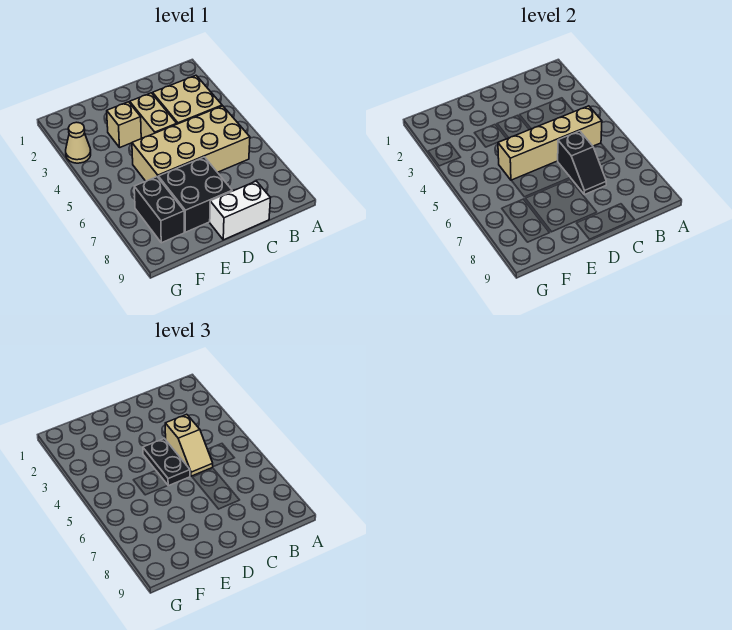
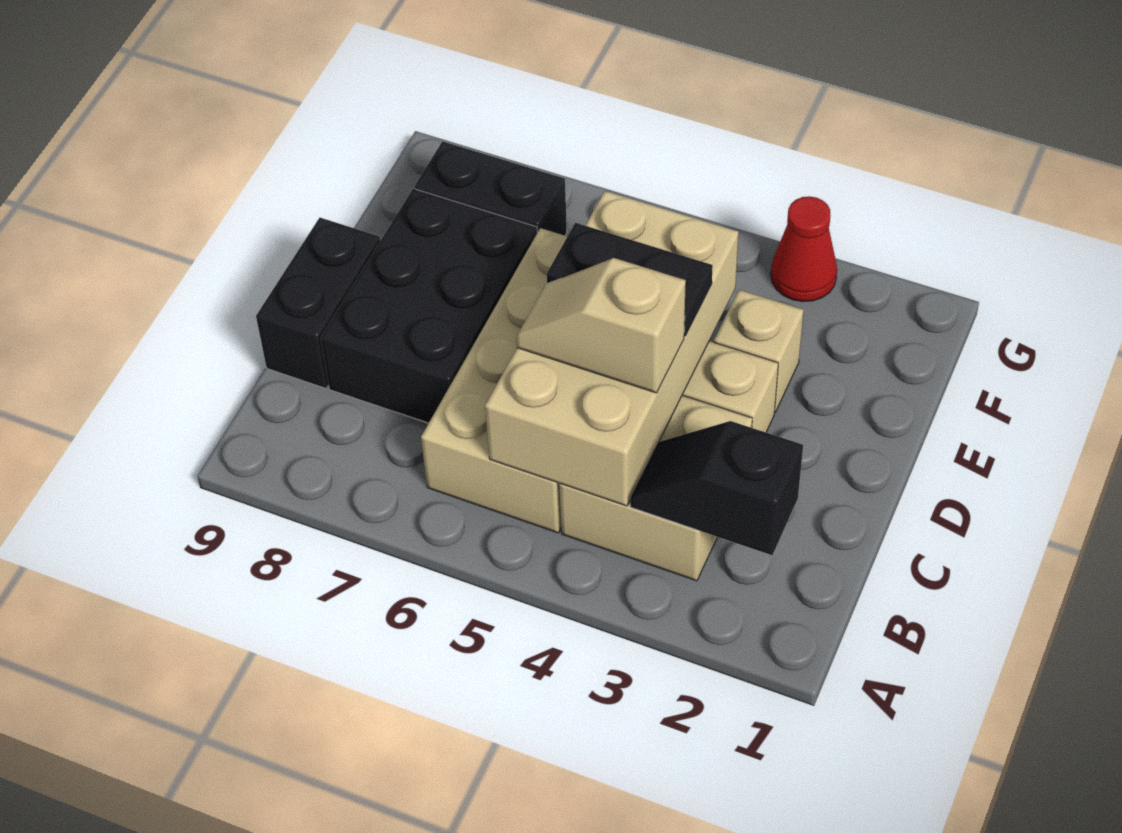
tan 1x4 brick [498,106,602,180] -> tan 2x4 brick [485,191,739,506]
black 1x2 slope [558,131,606,195] -> black 1x2 slope moved to [630,421,803,555]
white 1x2 brick [210,181,270,240] -> black 1x2 brick [256,218,380,388]
black 2x2 brick [158,157,232,232] -> black 2x3 brick [321,189,537,423]
tan 1x1 cone [66,122,91,163] -> red 1x1 cone [771,196,837,302]

